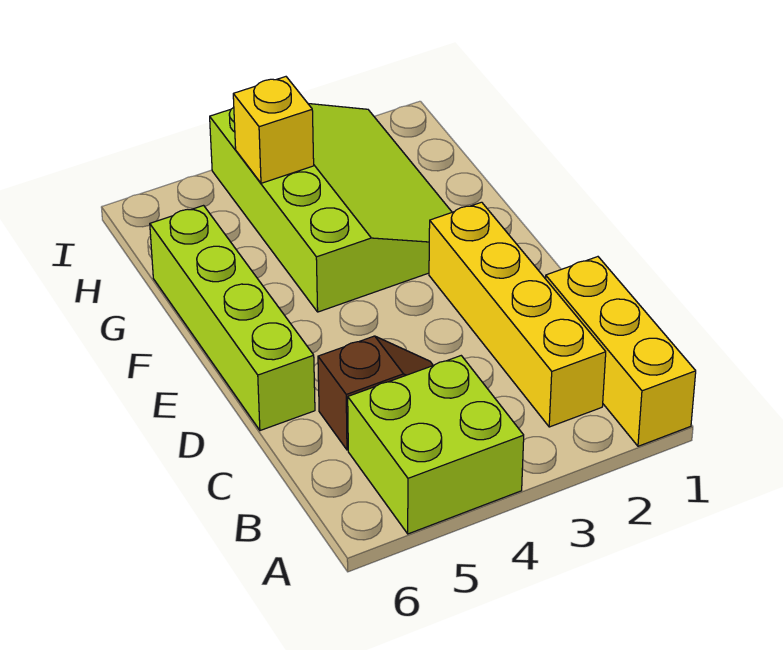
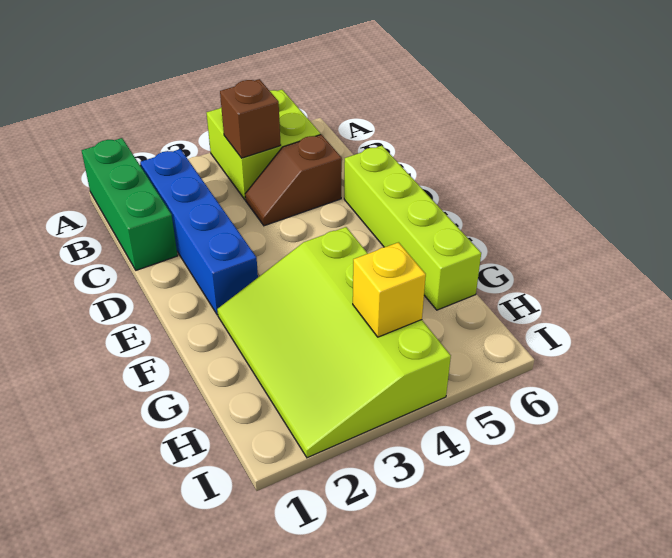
yellow 1x3 brick [546,257,696,446] -> green 1x3 brick [82,138,178,270]
yellow 1x4 brick [429,202,606,427] -> blue 1x4 brick [140,149,258,315]
none -> brown 1x1 brick [220,79,281,158]

